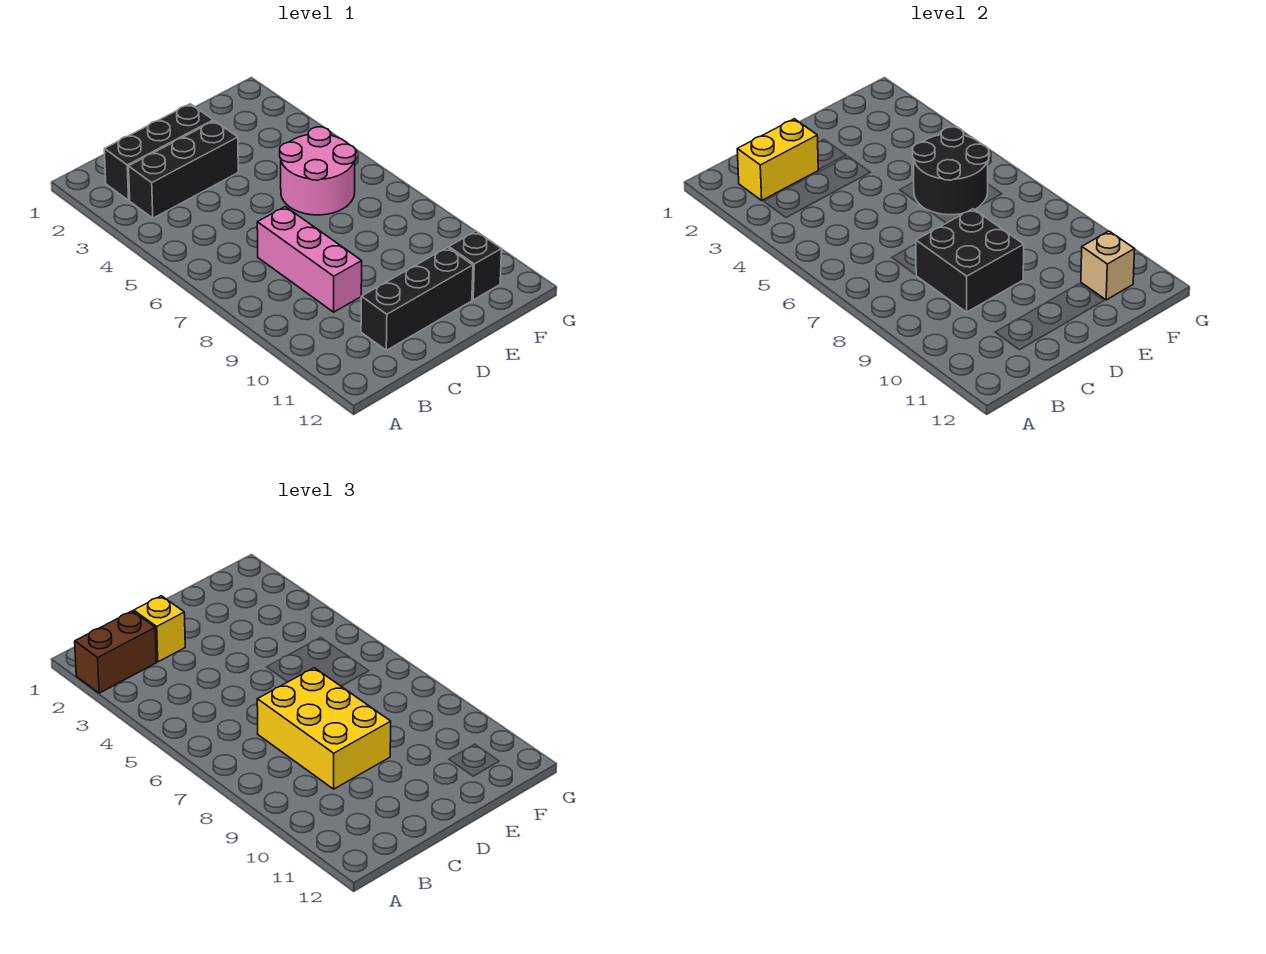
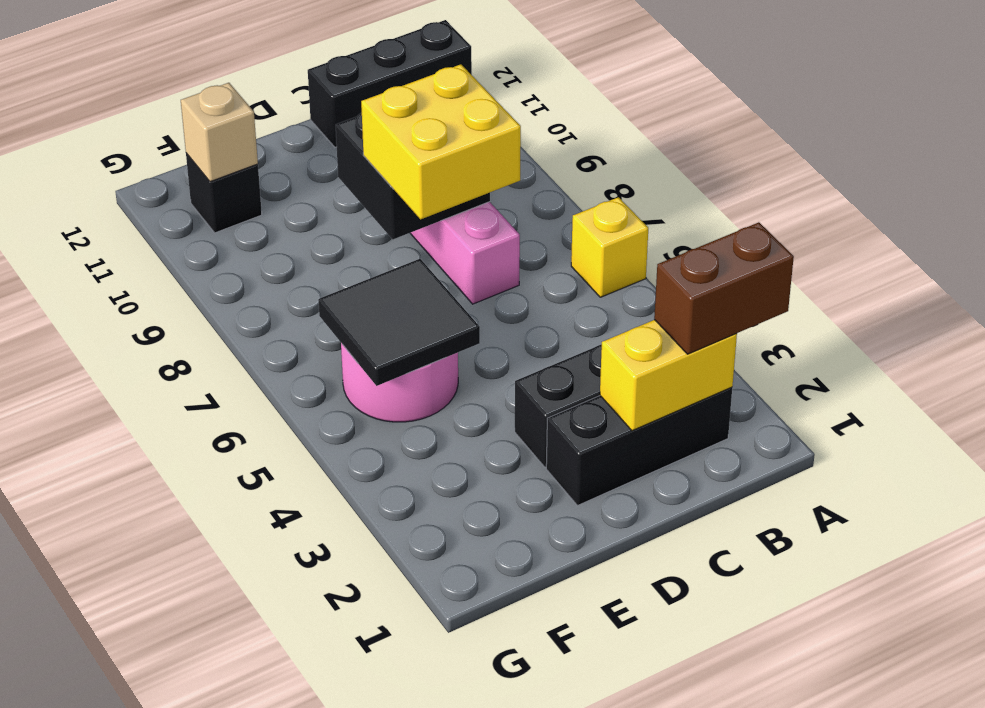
yellow 1x1 brick [134,596,185,662] -> yellow 1x1 brick moved to [571,197,648,297]
yellow 2x3 brick [257,668,391,789] -> yellow 2x2 brick [361,64,521,219]
black 1x3 brick [361,247,473,350] -> black 1x3 brick moved to [308,20,472,147]
black 2x2 round brick [913,127,989,215] -> black 2x2 tile [318,259,480,386]

